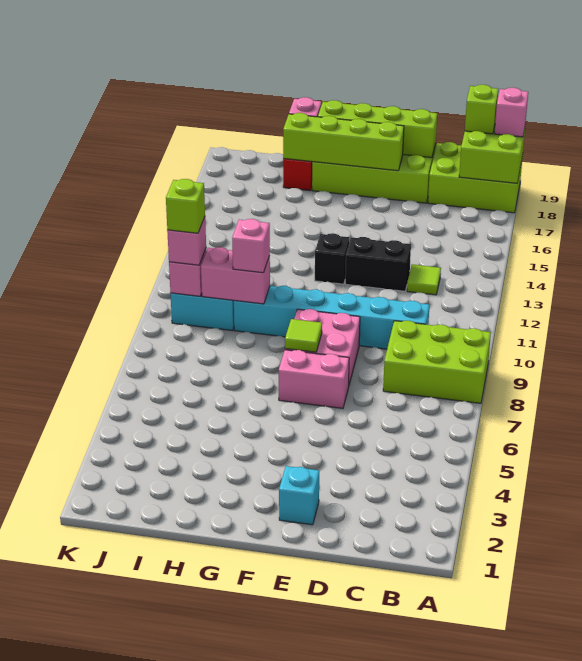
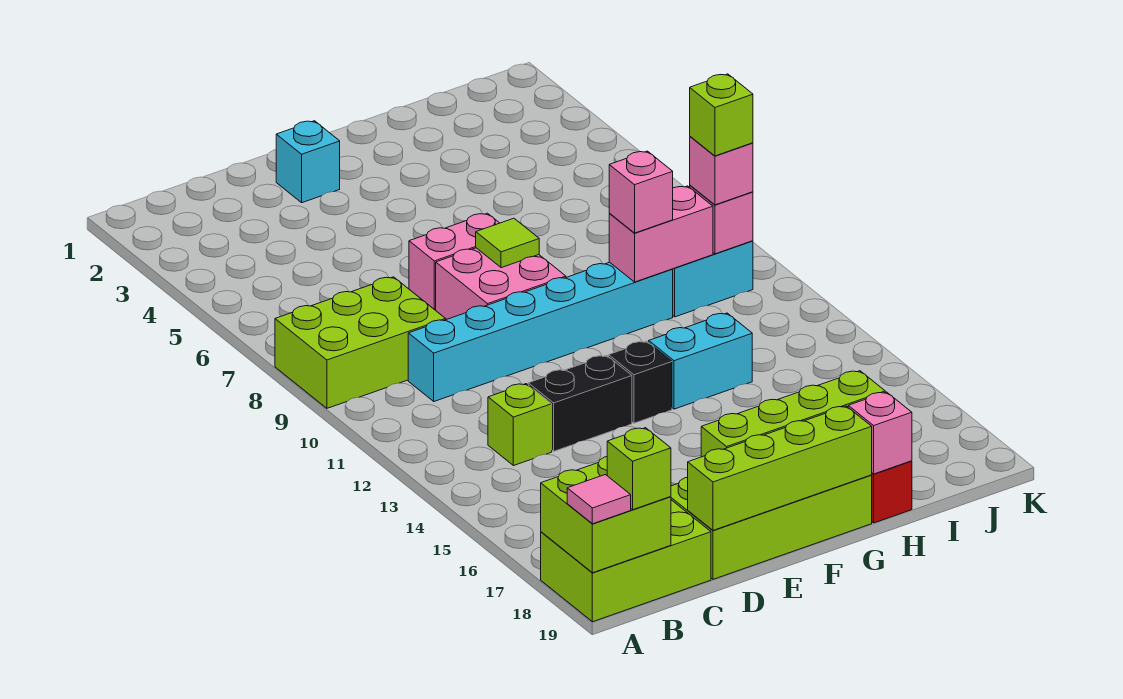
pink 1x1 brick [495,88,528,137] -> pink 1x1 tile [567,474,631,524]
lime 1x1 tile [407,264,441,295] -> lime 1x1 brick [488,384,552,466]
none -> cyan 1x2 brick [649,313,752,409]

